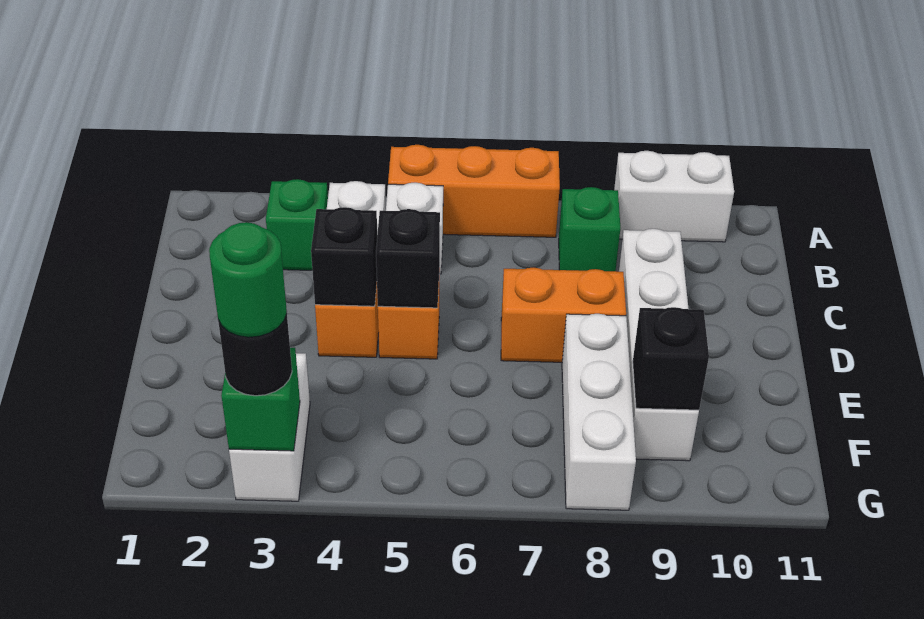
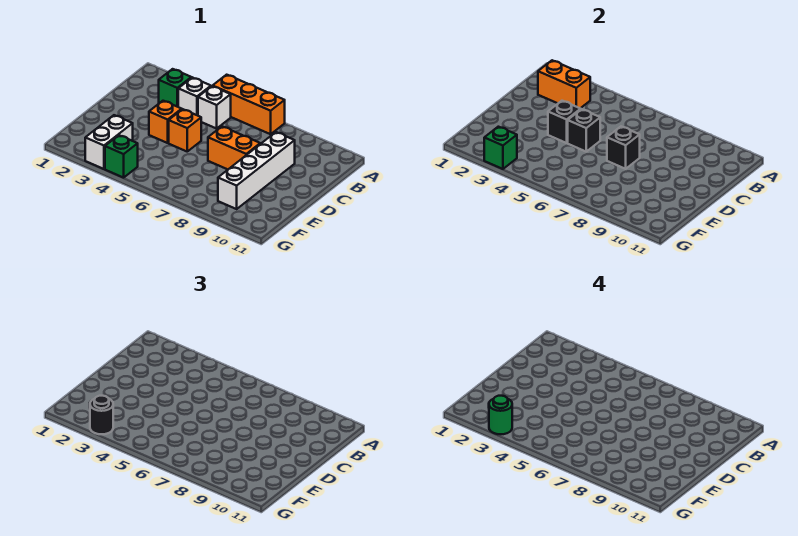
white 1x2 brick [614,151,734,242] -> none
none -> orange 1x2 brick [538,60,590,108]
green 1x1 brick [559,187,620,271] -> green 1x1 brick moved to [105,135,138,178]
white 1x3 brick [562,314,636,510] -> none
black 1x1 brick [633,307,709,410] -> black 1x1 brick moved to [607,127,640,169]

